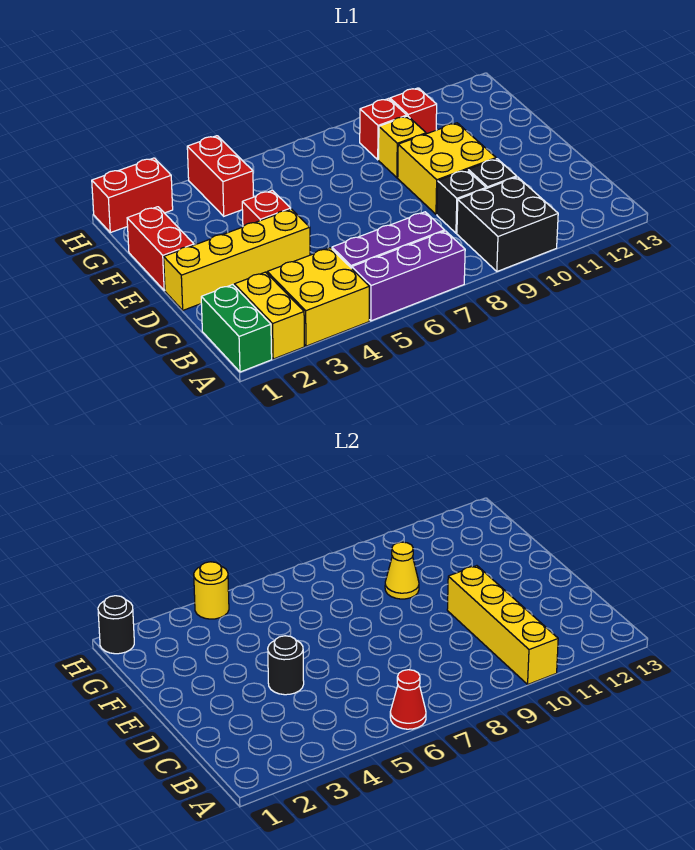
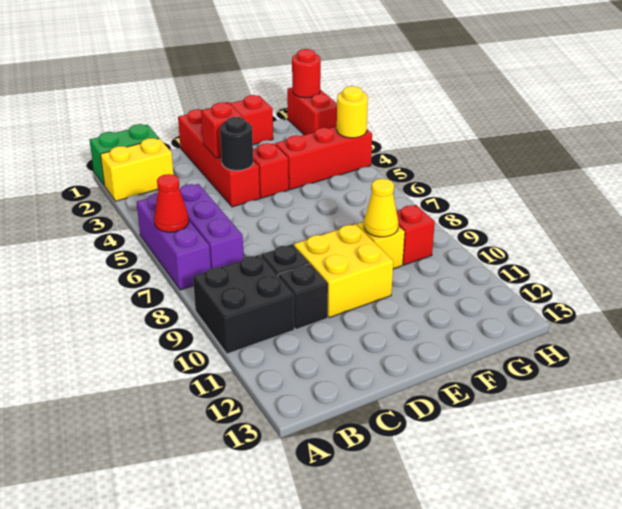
yellow 2x2 brick [267,248,369,346] -> none
yellow 1x4 brick [447,566,558,684] -> none
yellow 1x4 brick [164,209,310,310] -> red 1x4 brick [178,109,260,207]
red 1x2 brick [187,136,253,216] -> red 1x3 brick [275,126,372,190]
red 1x1 brick [390,88,437,134] -> red 1x1 brick moved to [201,102,243,158]
black 1x1 round brick [98,596,134,654] -> red 1x1 round brick [292,49,321,98]

